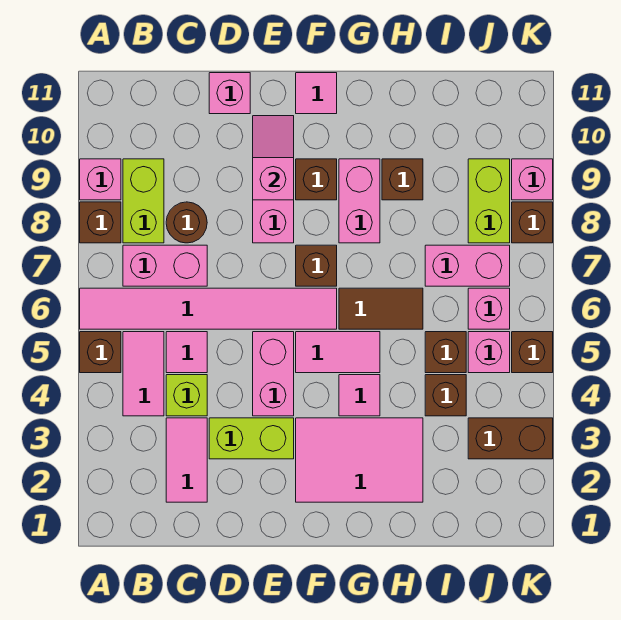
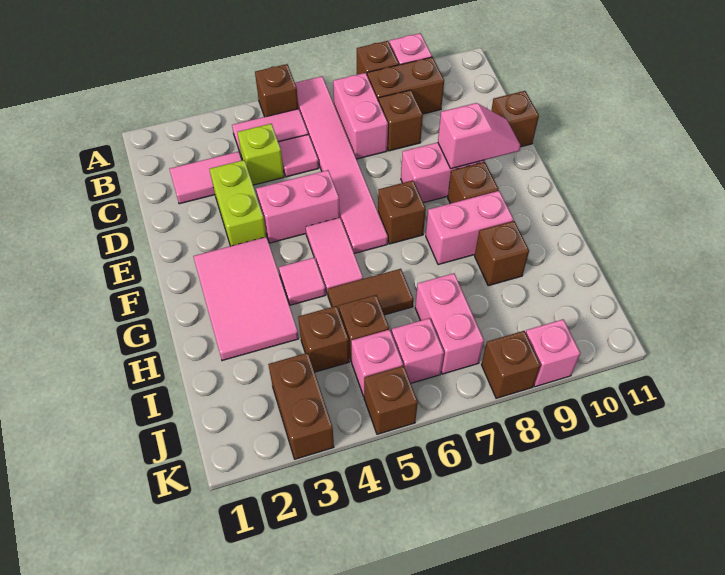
lime 1x2 brick [123,159,164,243] -> brown 1x2 brick [367,57,444,114]
brown 1x1 round brick [166,202,207,243] -> brown 1x1 brick [378,90,423,151]
pink 1x1 brick [209,73,250,114] -> brown 1x1 brick [491,91,539,147]
pink 1x1 tile [296,73,337,114] -> none
brown 1x2 tile [339,288,423,329] -> brown 1x2 tile turned to [328,269,413,315]
lime 1x2 brick [468,159,510,243] -> none

